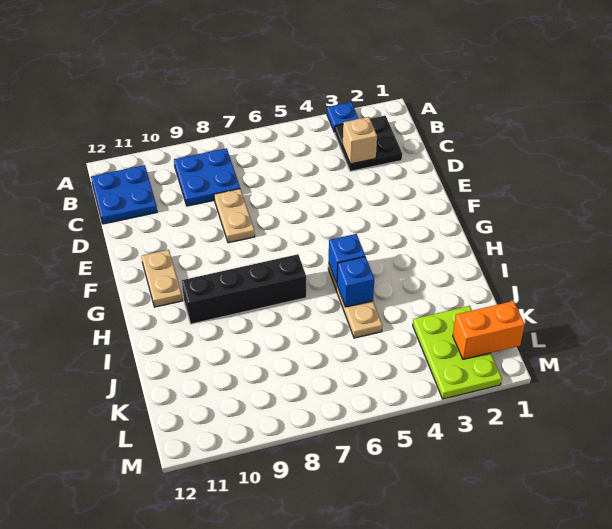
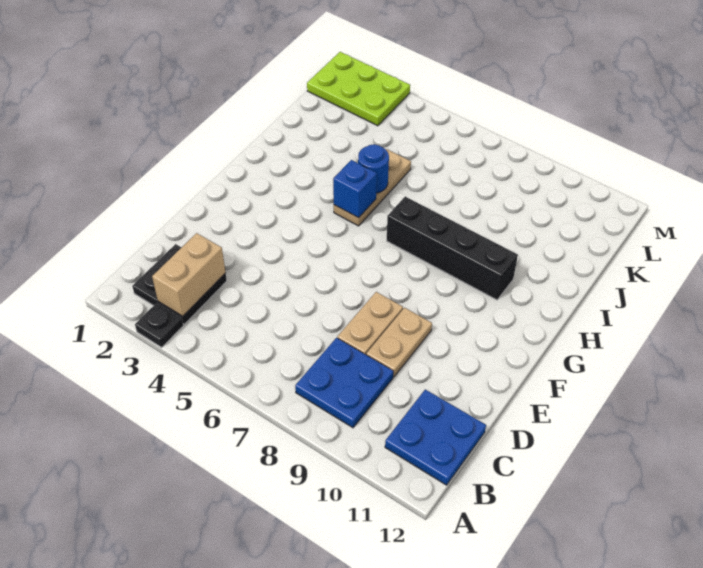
blue 1x1 plate [327,102,359,132] -> black 1x1 plate [135,303,183,347]
tan 1x1 brick [343,117,377,164] -> tan 1x2 brick [152,233,226,316]
tan 1x2 plate [142,250,182,307] -> tan 1x2 plate moved to [366,308,432,377]
blue 1x1 brick [337,257,374,307] -> blue 1x1 round brick [358,144,389,193]
lime 2x3 plate [413,306,502,399] -> lime 2x3 plate turned to [307,52,410,126]
orange 1x2 brick [453,301,525,359] -> none

